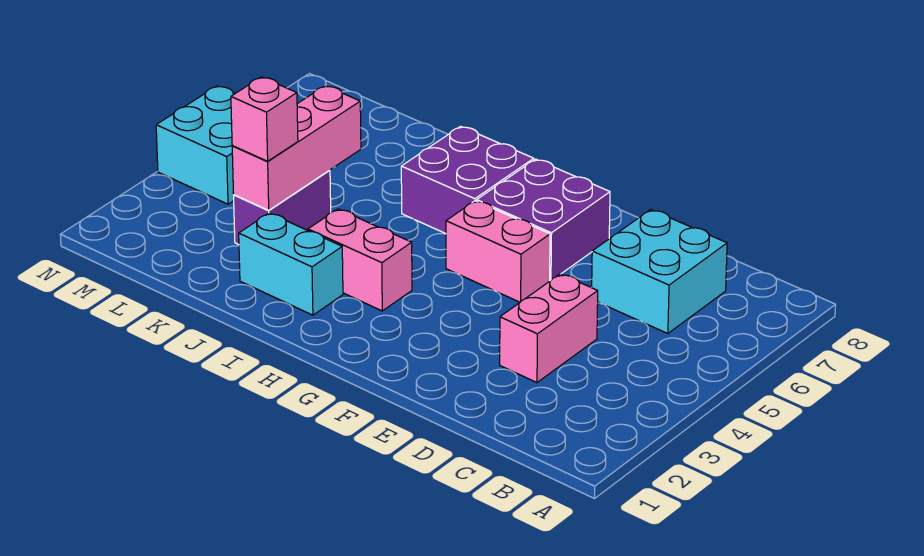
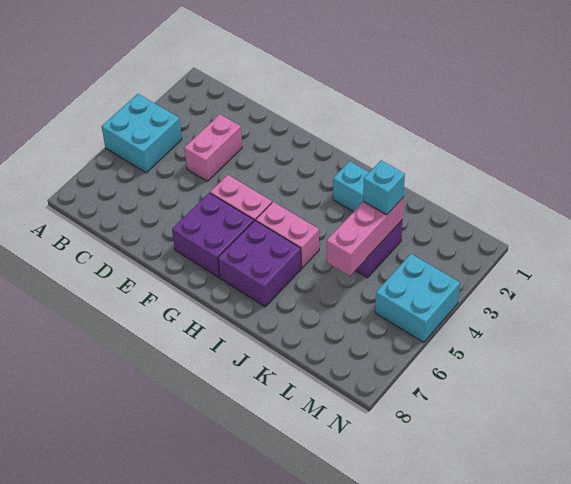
cyan 2x2 brick [591,209,727,334] -> cyan 2x2 brick moved to [102,94,182,173]
pink 1x2 brick [308,209,412,311] -> pink 1x2 brick moved to [256,202,319,268]
pink 1x1 brick [231,77,298,161] -> cyan 1x1 brick [363,160,405,215]

